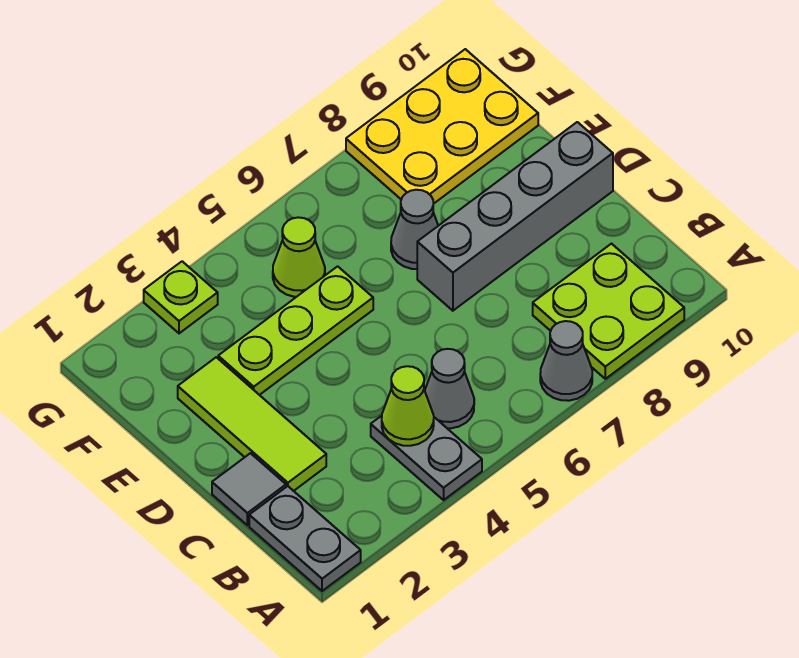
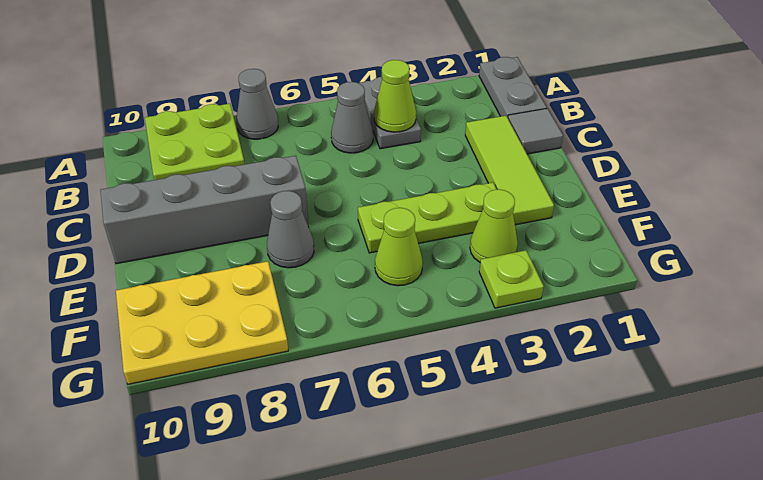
none -> lime 1x1 cone [470,189,518,262]

